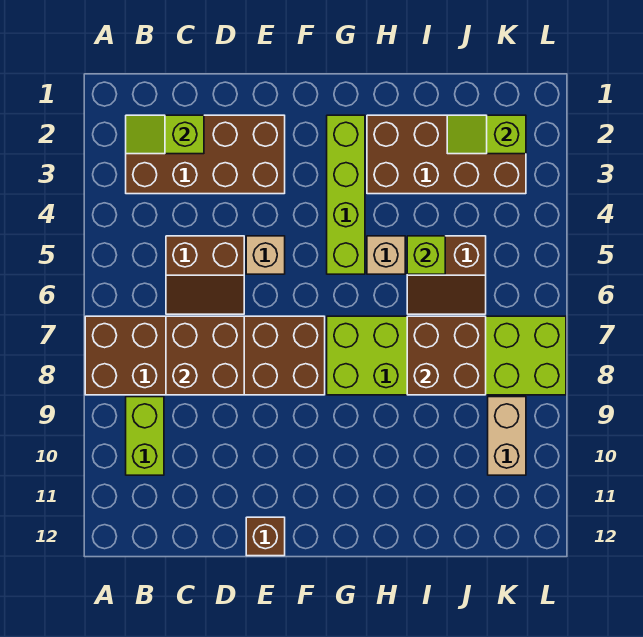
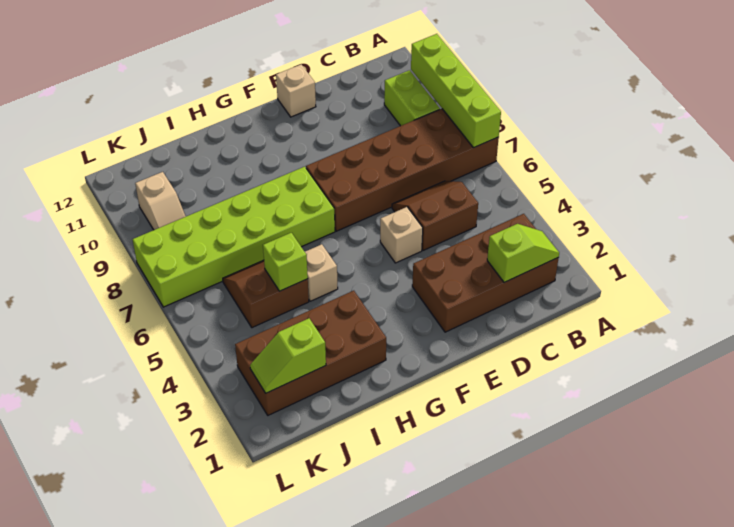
brown 2x2 brick [166,316,244,395] -> none
brown 1x1 brick [246,517,285,556] -> tan 1x1 brick [276,64,316,117]
lime 1x4 brick [327,115,365,274] -> lime 1x4 brick moved to [411,34,501,148]
brown 2x2 brick [407,316,486,395] -> none
lime 1x2 slope [447,115,526,154] -> lime 1x2 slope turned to [250,318,326,393]
tan 1x2 brick [488,397,526,475] -> tan 1x2 slope [135,172,186,230]

